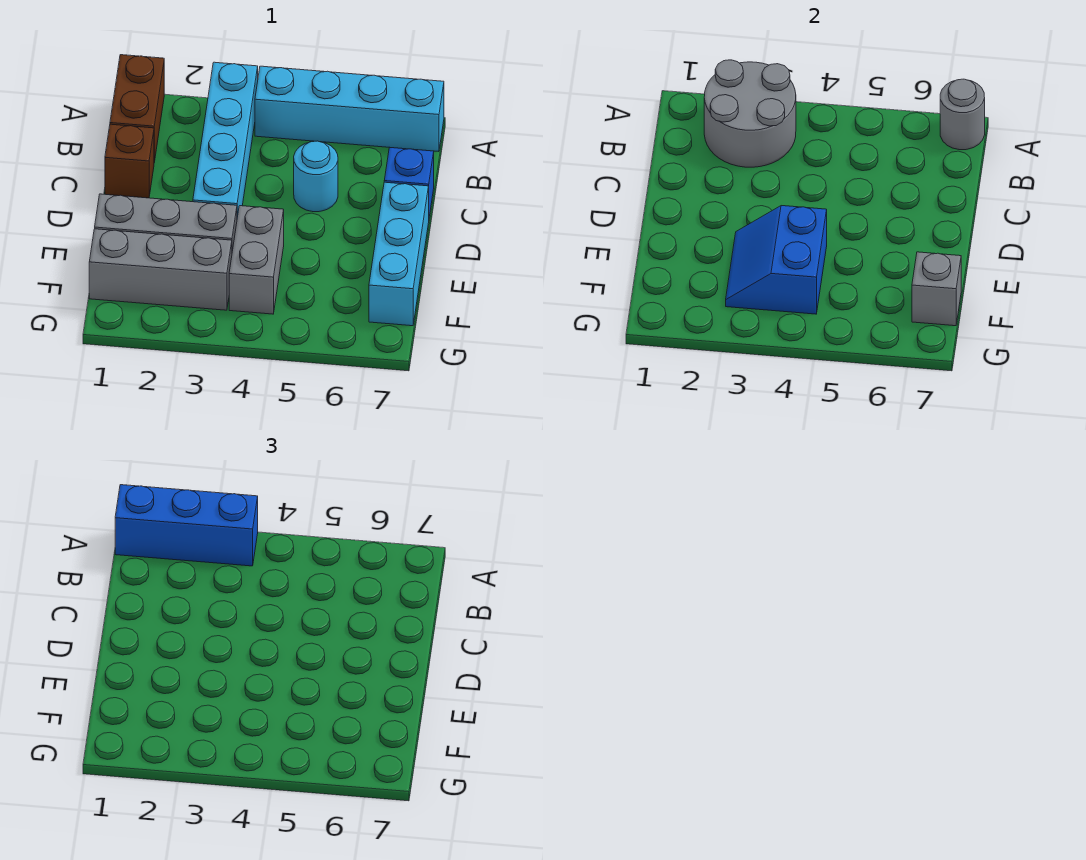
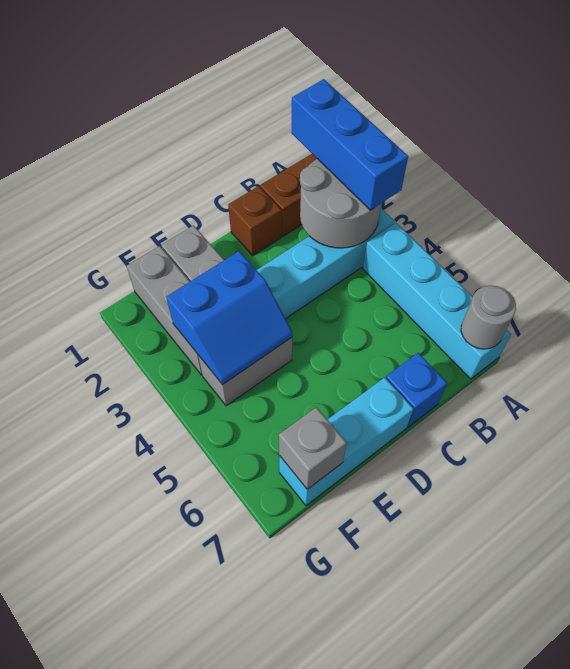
cyan 1x1 round brick [294,141,338,212] -> none
blue 2x2 slope [726,206,827,314] -> blue 2x2 slope turned to [166,251,292,385]

